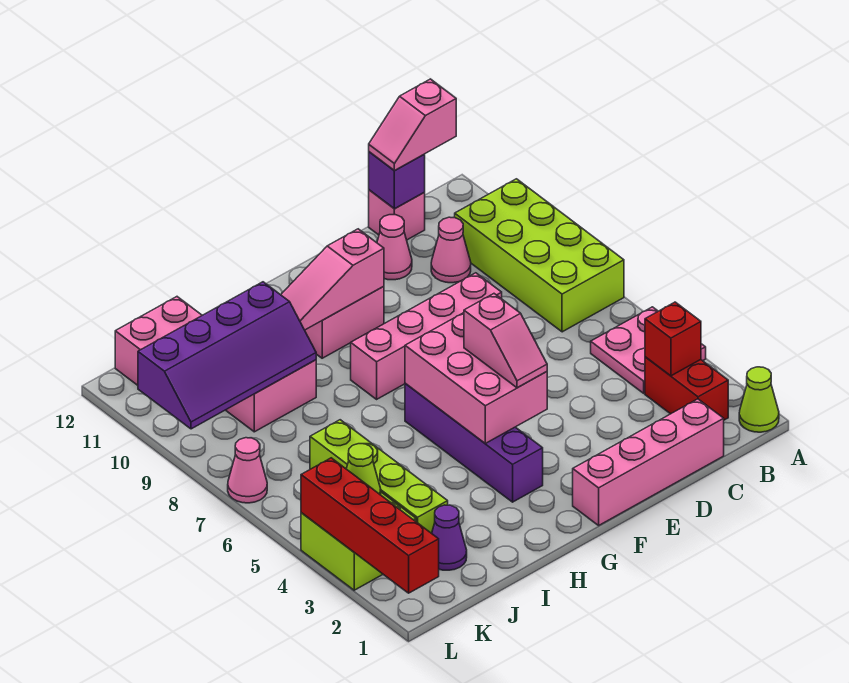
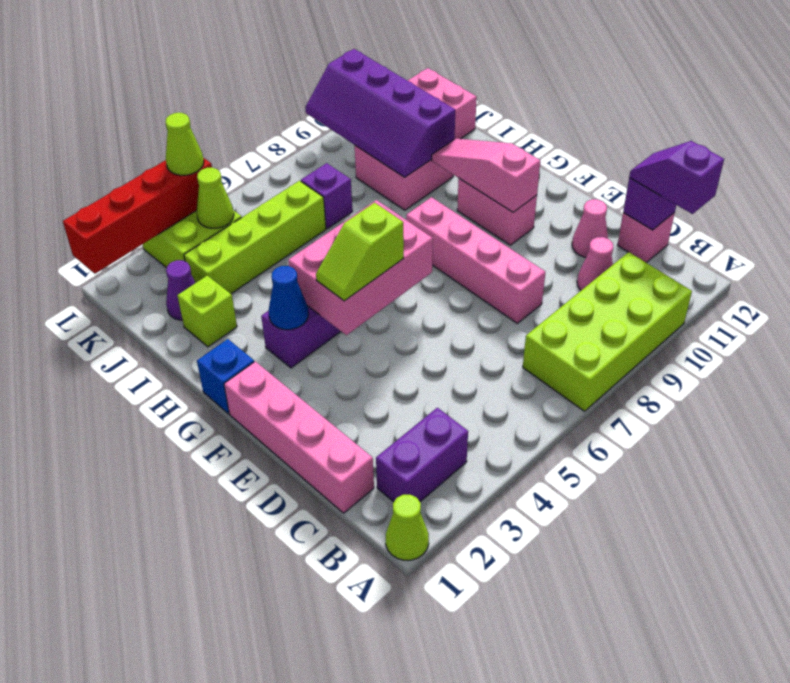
pink 2x2 plate [591,307,706,393] -> none
red 1x2 brick [645,357,728,420] -> purple 1x2 brick [376,408,468,502]
red 1x1 brick [645,302,701,376] -> none
pink 1x2 slope [369,79,456,171] -> purple 1x2 slope [629,141,724,214]
pink 1x2 slope [464,294,547,388] -> lime 1x2 slope [316,203,404,301]
none -> blue 1x1 brick [197,339,254,414]
none -> blue 1x1 cone [269,266,308,330]
none -> lime 1x1 brick [177,275,237,347]
none -> purple 1x1 brick [301,163,352,228]
none -> lime 1x1 cone [165,113,204,175]
pink 1x1 cone [228,438,267,503] -> none

